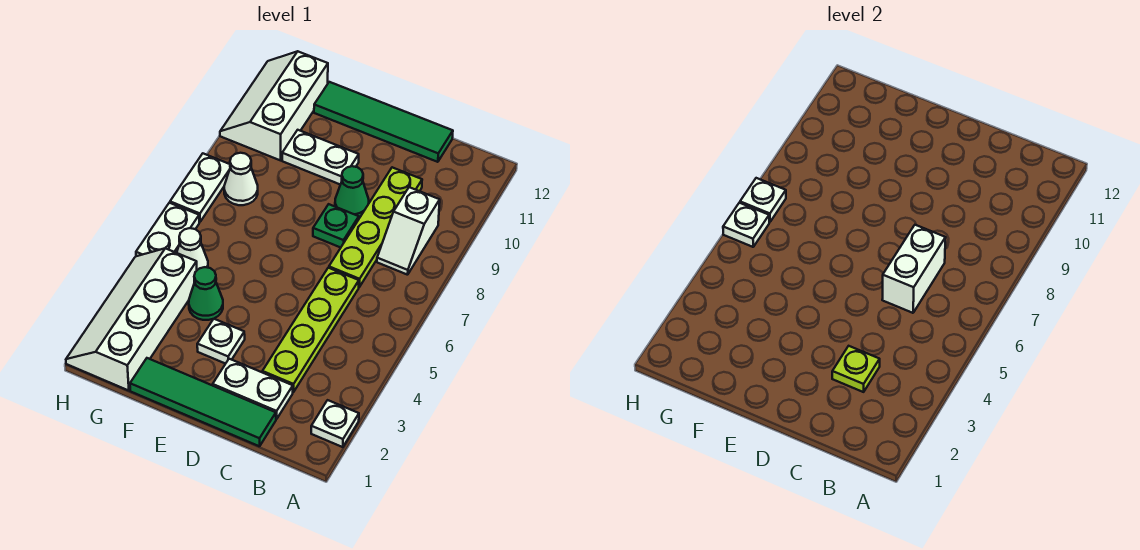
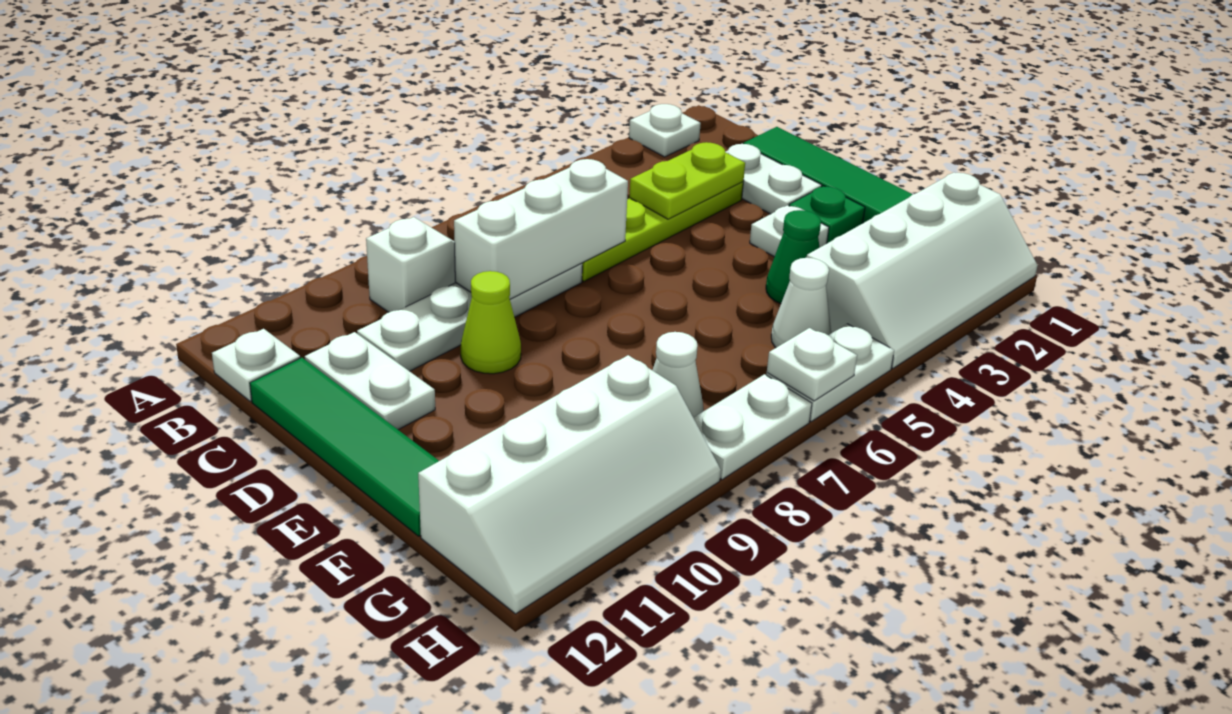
lime 1x1 plate [832,346,880,392] -> lime 1x2 plate [629,142,745,219]
white 1x2 brick [882,225,946,313] -> white 1x3 brick [454,159,628,299]
lime 1x4 plate [329,167,422,287] -> white 1x4 plate [357,263,582,371]
green 1x1 plate [313,204,359,248] -> green 1x1 plate moved to [789,186,865,243]
green 1x1 cone [335,166,369,218] -> lime 1x1 cone [461,271,521,374]
white 1x2 plate [282,130,359,185] -> white 1x2 plate moved to [305,332,435,430]
white 2x3 slope [220,51,328,160] -> white 2x4 slope [418,355,721,614]
white 1x1 plate [740,178,786,222] -> white 1x1 plate moved to [212,329,300,401]

